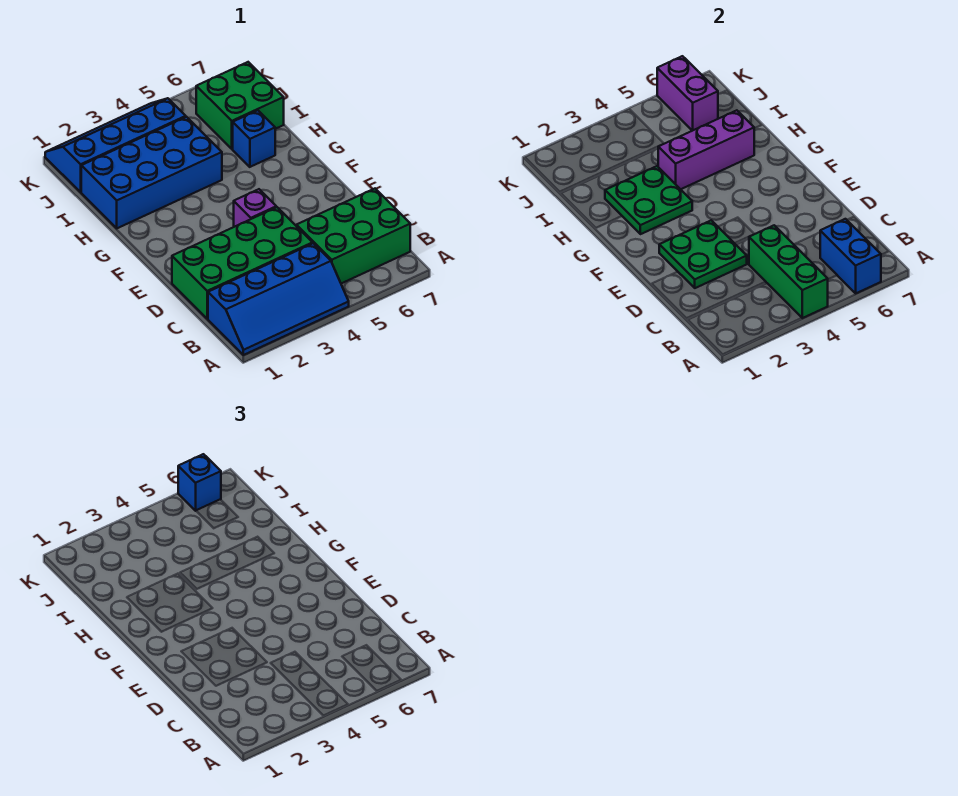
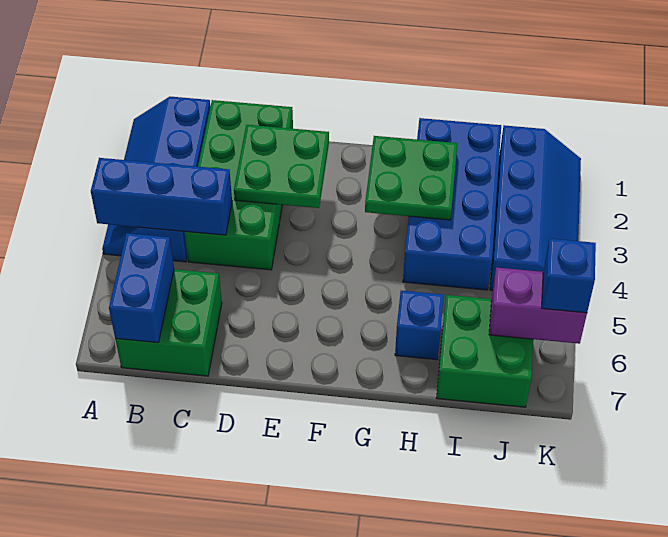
green 1x3 brick [749,225,828,318] -> blue 1x3 brick [91,158,232,235]
blue 1x2 brick [820,219,881,293] -> blue 1x2 brick turned to [109,233,174,343]
green 2x3 brick [297,189,410,283] -> green 2x2 brick [115,269,222,376]
purple 1x1 brick [234,189,276,227] -> none
purple 1x3 brick [658,110,754,189] -> none

